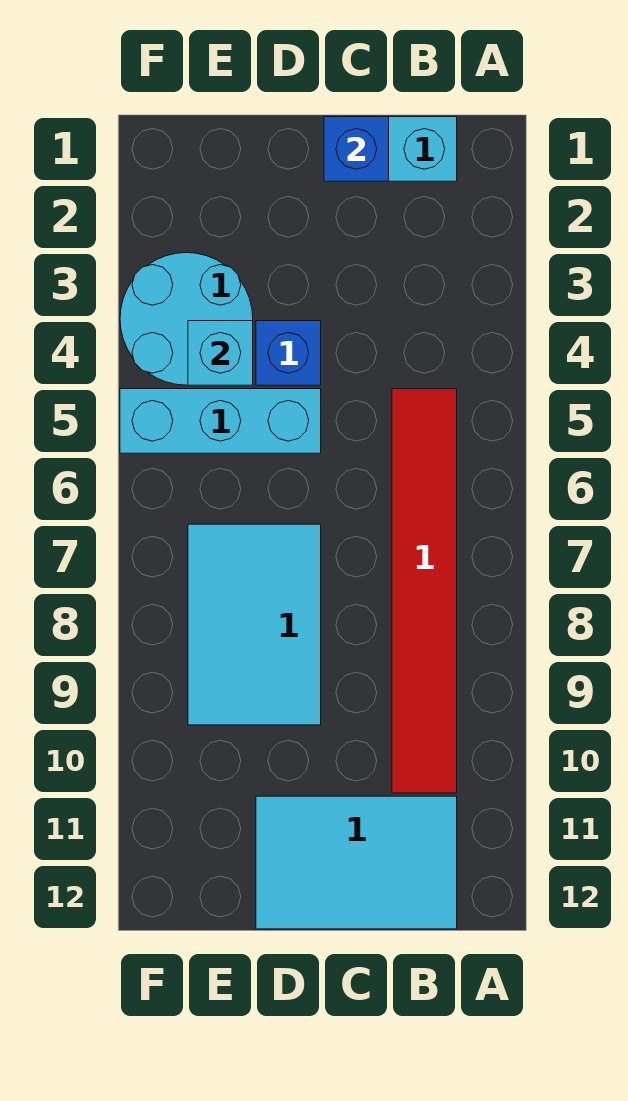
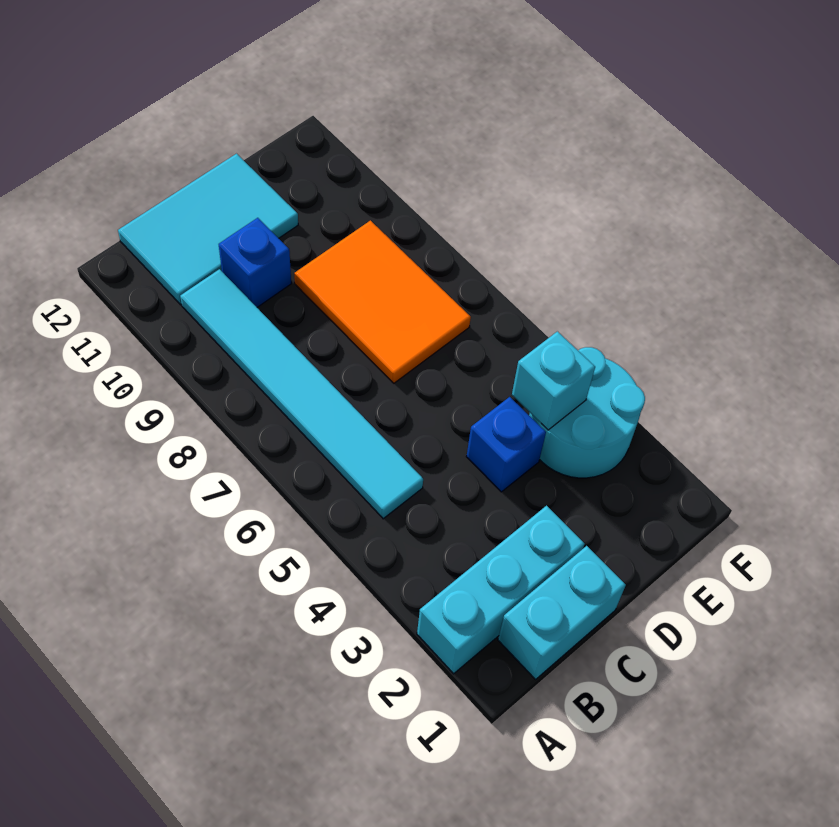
red 1x6 tile [392,389,457,793] -> cyan 1x6 tile [180,269,423,519]
blue 1x1 brick [324,117,389,181] -> blue 1x1 brick moved to [219,218,291,307]
cyan 1x3 brick [120,389,321,453] -> cyan 1x3 brick moved to [417,506,585,674]
cyan 2x3 tile [188,524,321,725] -> orange 2x3 tile [294,221,471,383]

